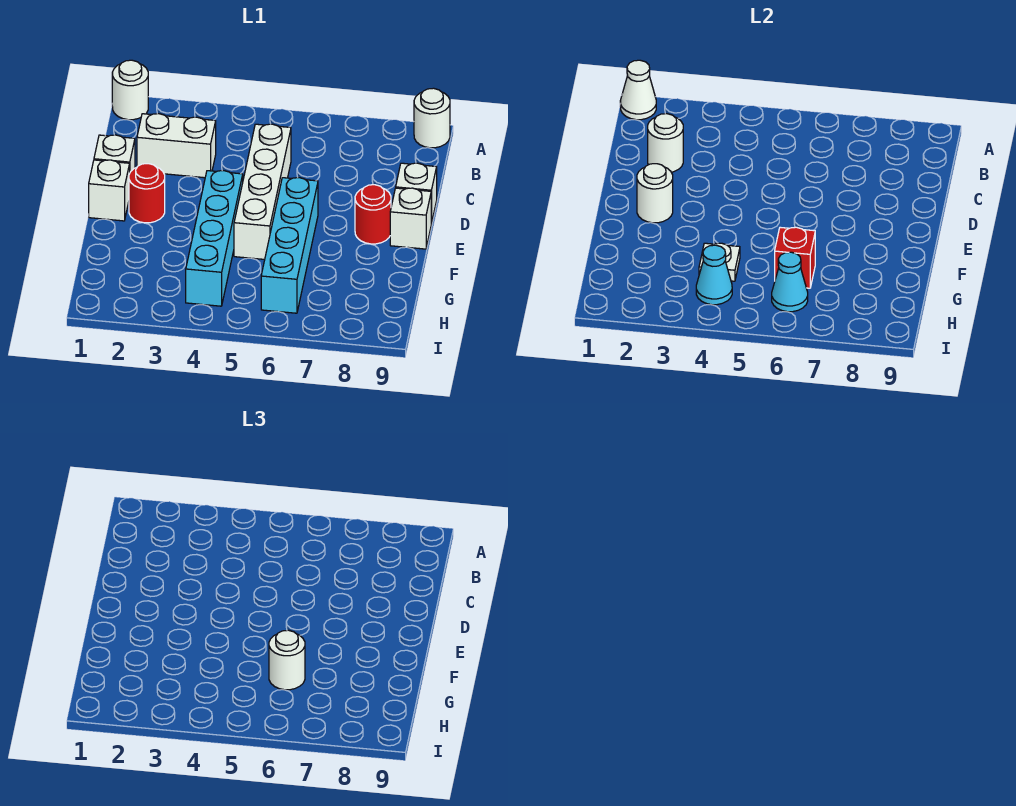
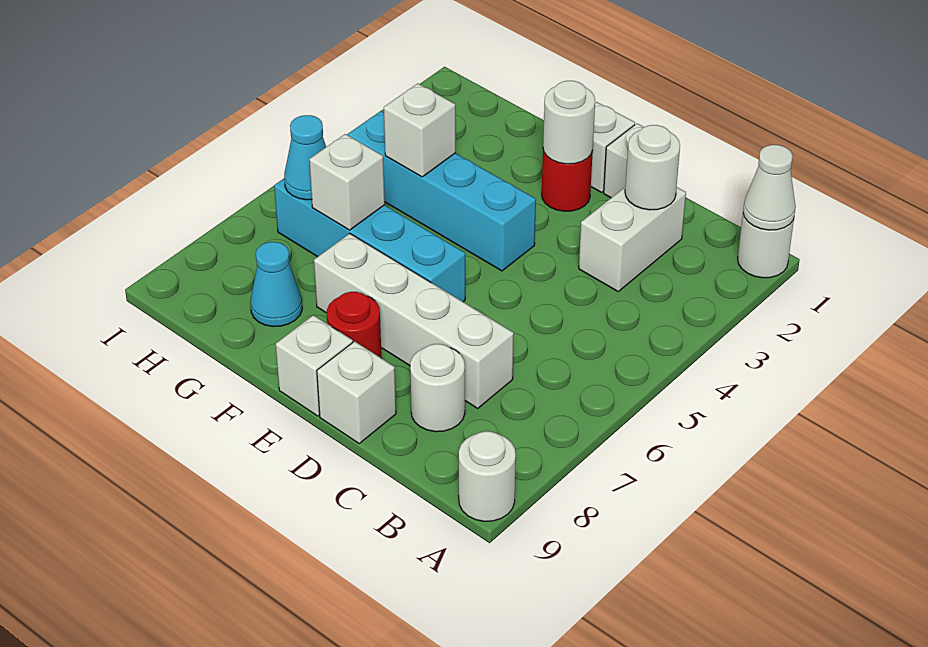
white 1x4 brick [234,124,291,259] -> white 1x4 brick moved to [314,234,514,408]
white 1x1 plate [699,243,740,281] -> white 1x1 brick [384,83,456,177]
red 1x1 brick [775,227,815,288] -> white 1x1 brick [309,134,385,230]
white 1x1 round brick [269,630,305,690] -> white 1x1 round brick moved to [410,344,465,432]
cyan 1x1 cone [696,245,732,305] -> cyan 1x1 cone moved to [251,242,302,327]

